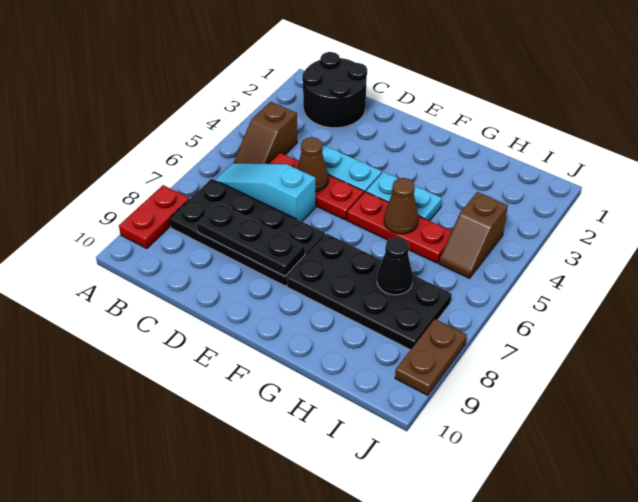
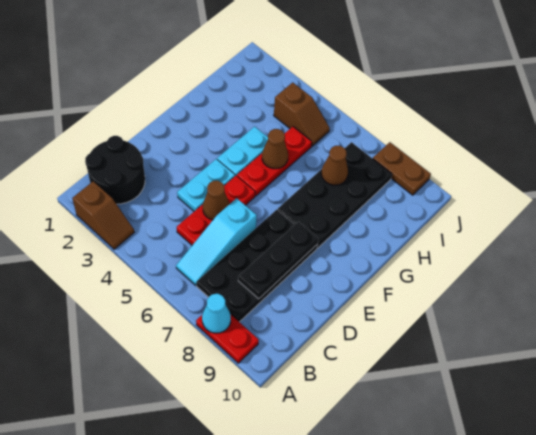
none -> cyan 1x1 cone [202,294,231,333]
brown 1x2 slope [234,102,297,164] -> brown 1x2 slope moved to [72,181,134,249]
black 1x1 cone [377,237,413,295] -> brown 1x1 cone [321,146,348,185]

